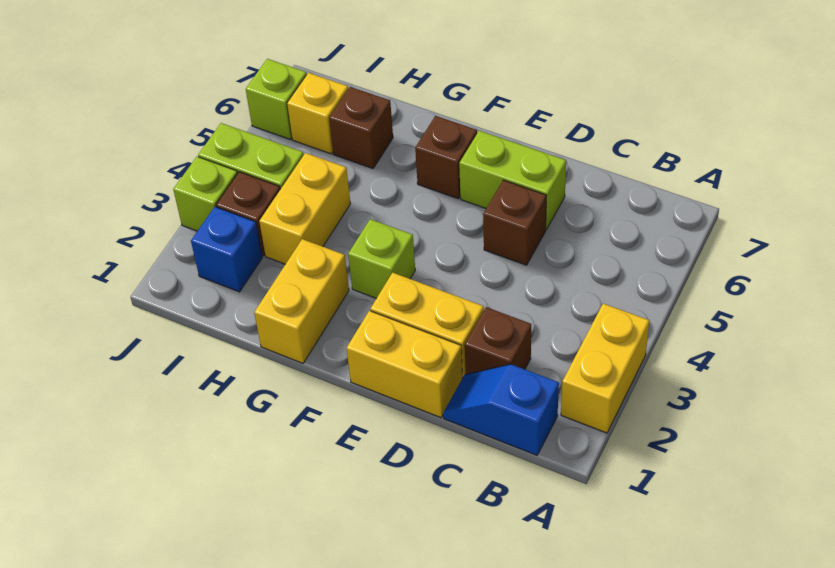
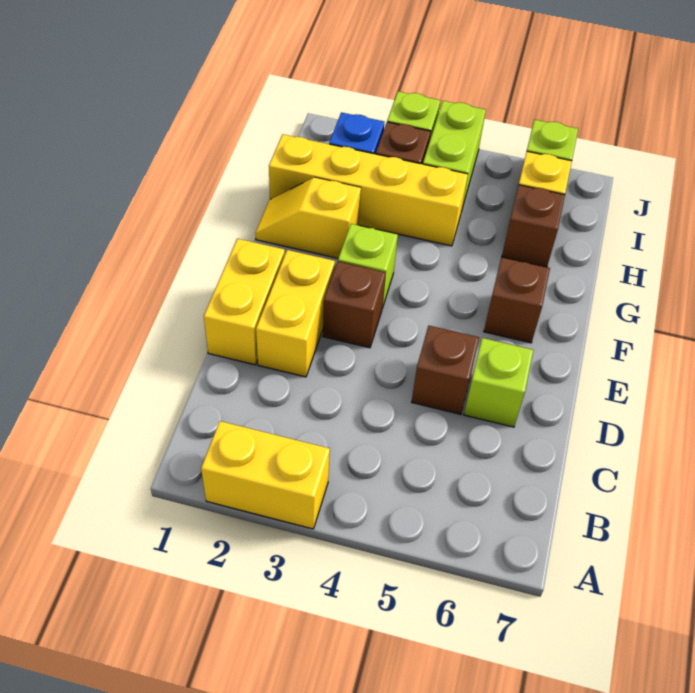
blue 1x2 slope [443,364,559,455] -> none
brown 1x1 brick [465,307,531,374] -> brown 1x1 brick moved to [323,261,386,348]
lime 1x2 brick [459,131,566,229] -> lime 1x1 brick [464,338,533,427]
yellow 1x2 brick [254,239,349,363] -> yellow 1x2 slope [255,177,361,258]
yellow 1x2 brick [259,153,350,264] -> yellow 1x4 brick [269,134,468,246]

